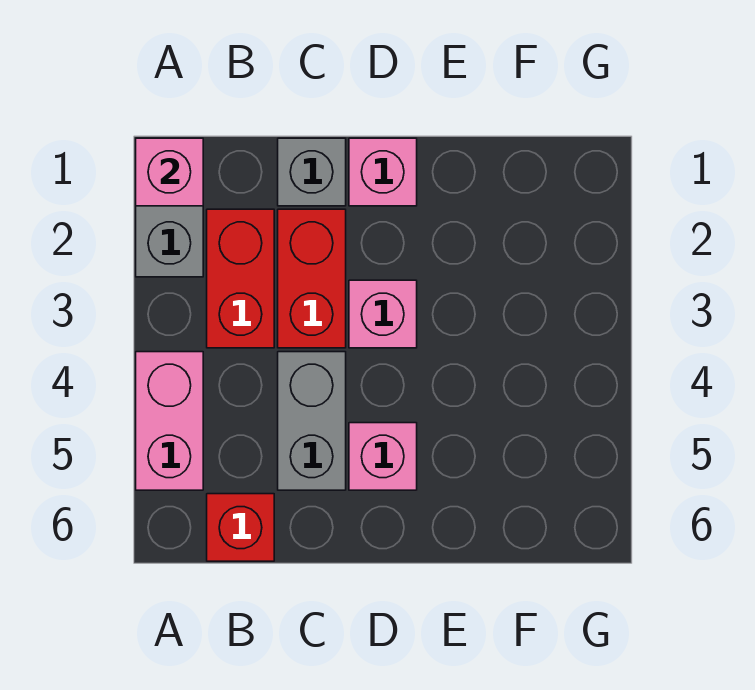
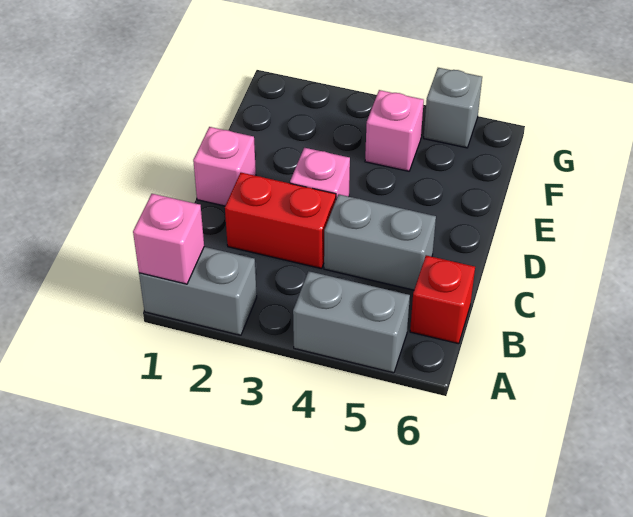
pink 1x2 brick [136,352,203,490] -> grey 1x2 brick [293,271,410,373]
red 1x2 brick [207,209,274,348] -> none
grey 1x1 brick [278,138,346,206] -> grey 1x1 brick moved to [424,68,482,148]
pink 1x1 brick [349,423,417,490] -> pink 1x1 brick moved to [365,90,424,171]

